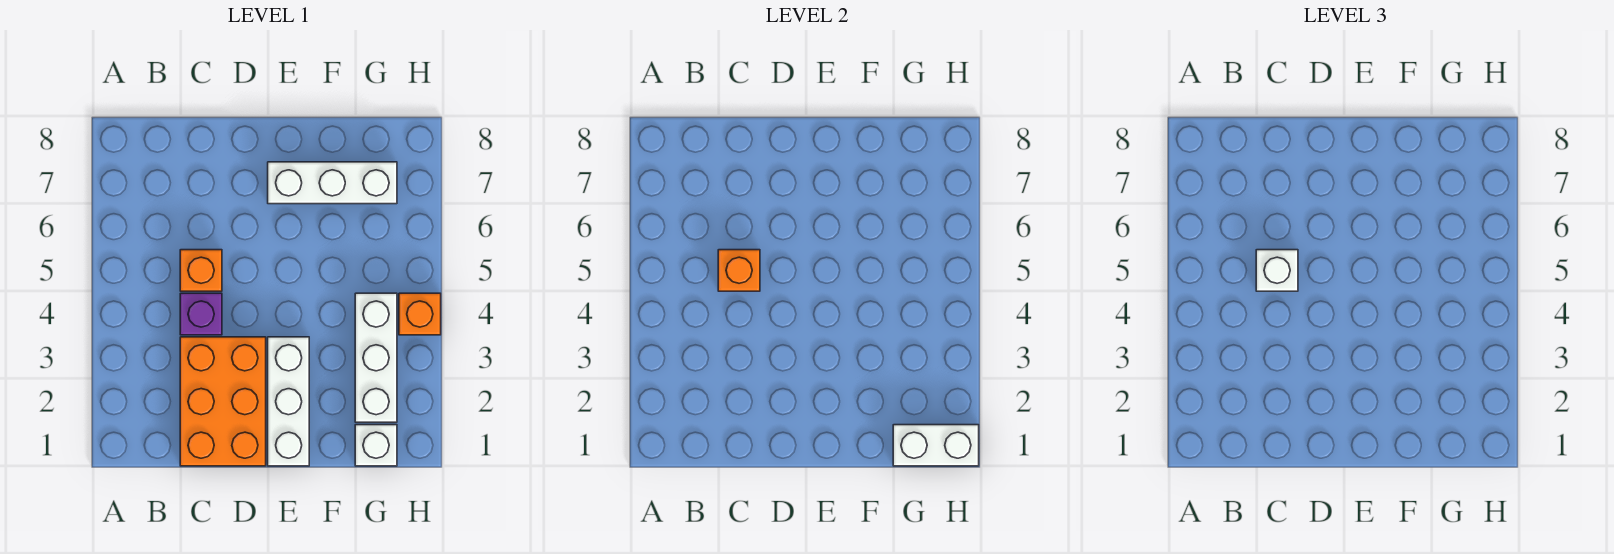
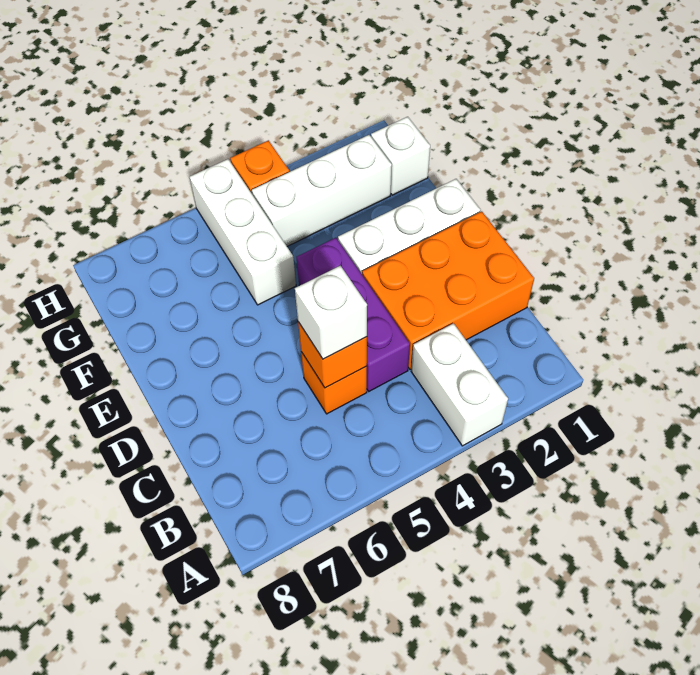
purple 1x1 brick [180,293,222,335] -> purple 1x3 brick [297,238,410,391]
white 1x3 brick [268,162,397,204] -> white 1x3 brick moved to [190,159,296,305]
white 1x2 brick [893,425,979,466] -> white 1x2 brick moved to [411,323,508,446]

